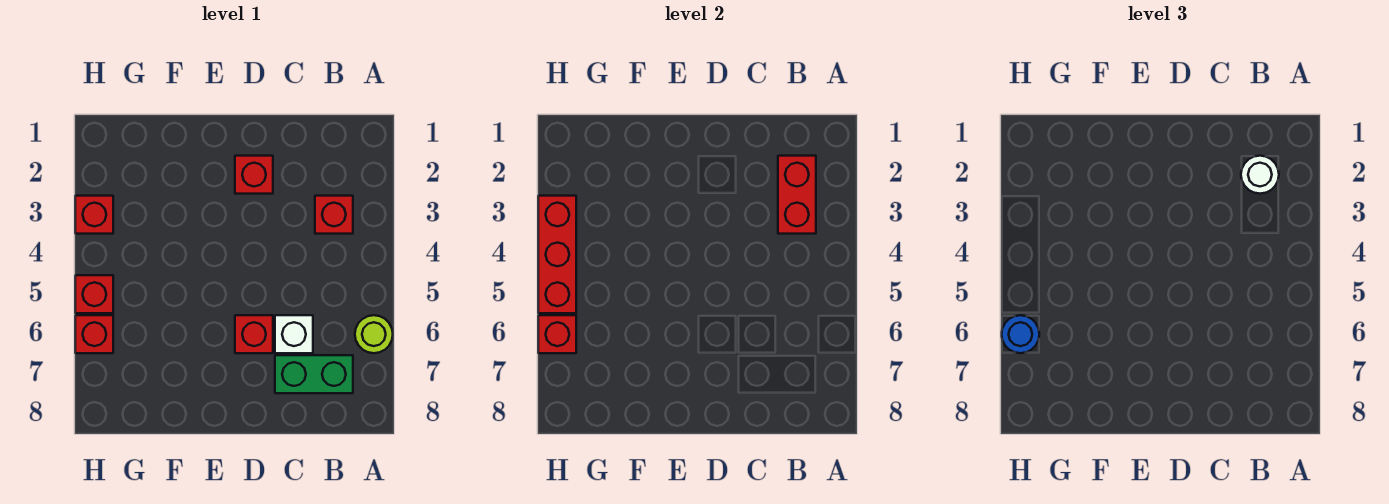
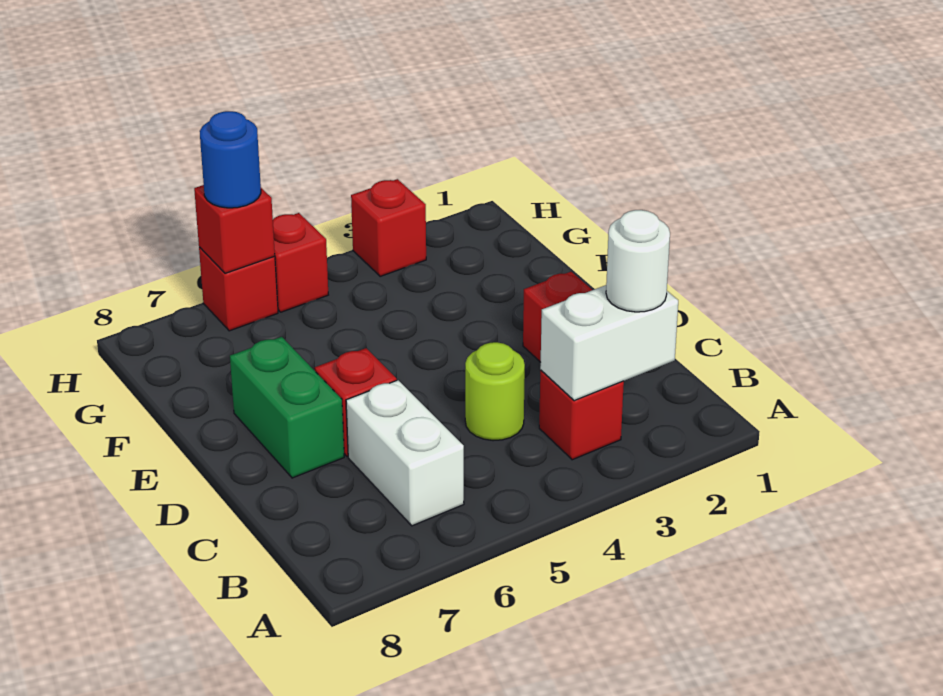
lime 1x1 round brick [355,315,393,353] -> lime 1x1 round brick moved to [465,342,525,441]
red 1x2 brick [778,156,816,234] -> white 1x2 brick [540,285,678,401]
green 1x2 brick [275,355,353,393] -> green 1x2 brick moved to [230,337,344,478]
white 1x1 brick [275,315,313,353] -> white 1x2 brick [346,380,464,526]
red 1x3 brick [538,196,576,313] -> none

